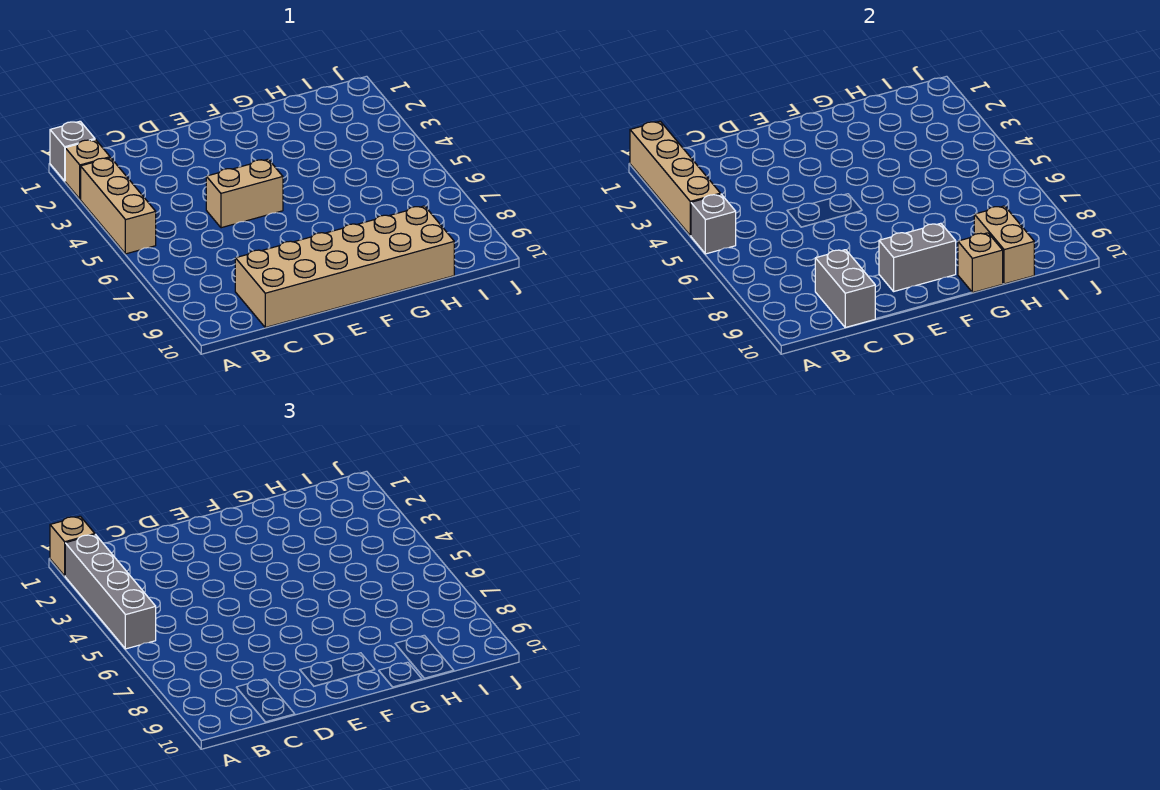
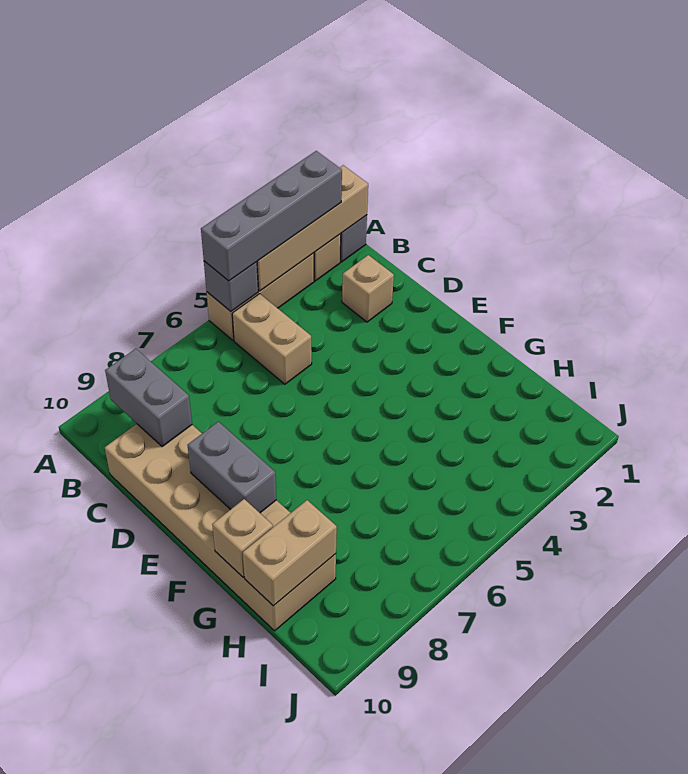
tan 1x1 brick [50,516,95,576] -> tan 1x1 brick moved to [342,255,394,322]
grey 1x2 brick [815,250,875,327] -> grey 1x2 brick turned to [105,349,192,447]
tan 1x2 brick [206,159,283,228] -> tan 1x2 brick moved to [232,294,312,384]

